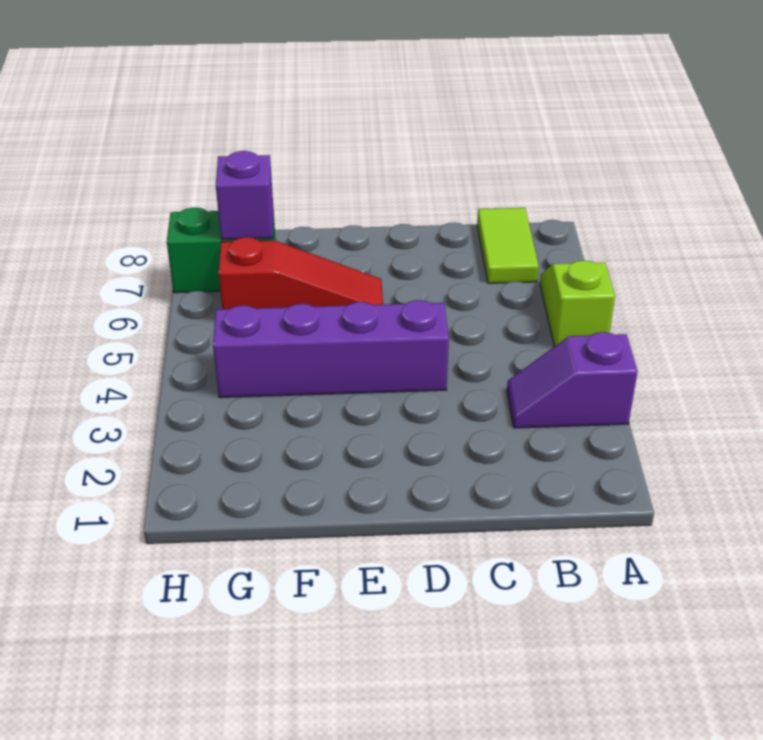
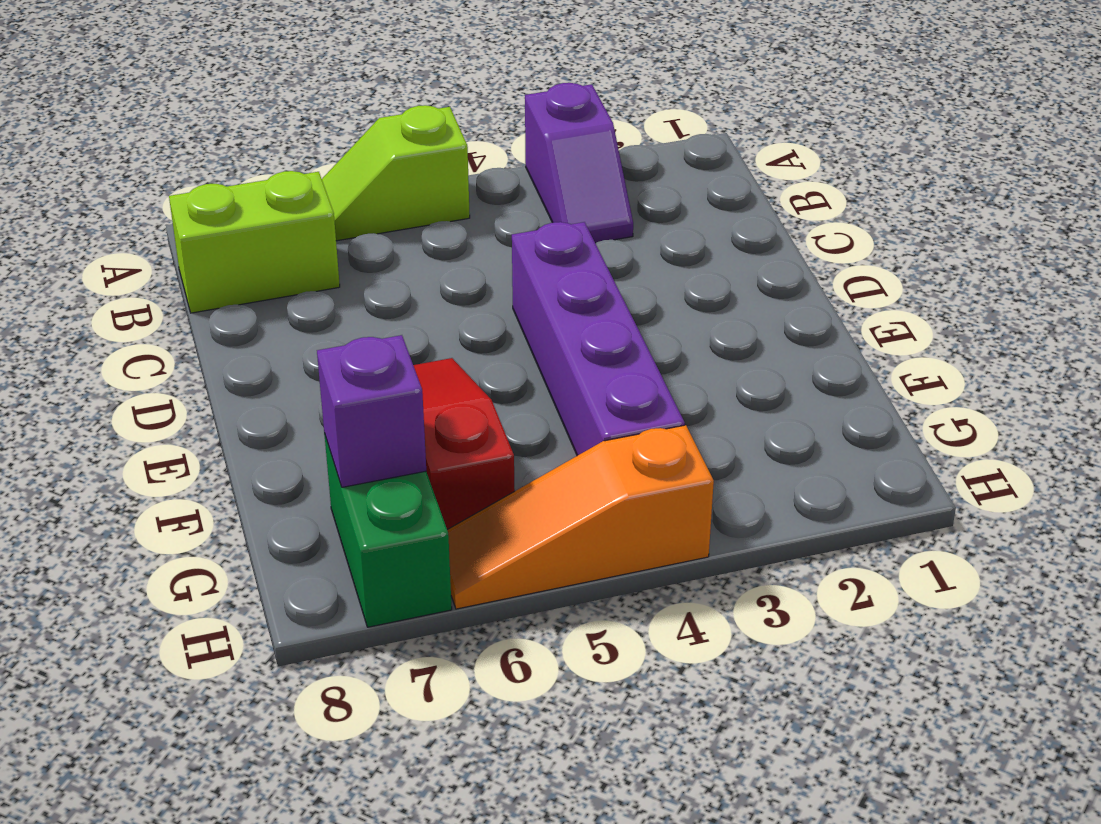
lime 1x2 tile [477,208,539,283] -> lime 1x2 brick [169,171,340,313]
none -> orange 1x3 slope [447,425,714,609]

